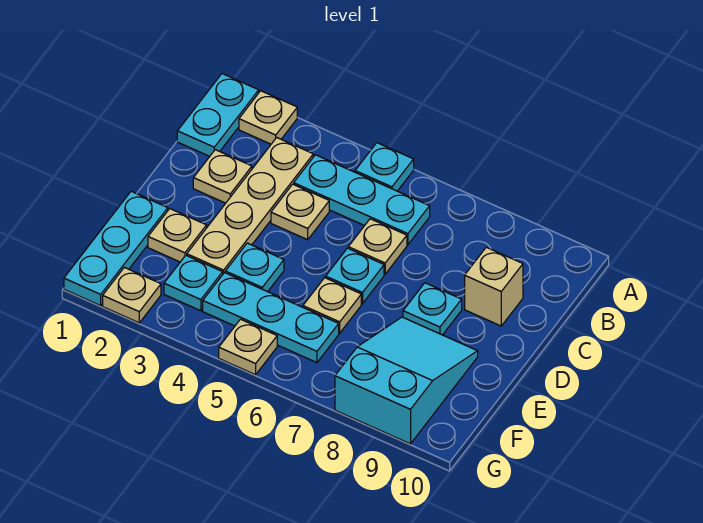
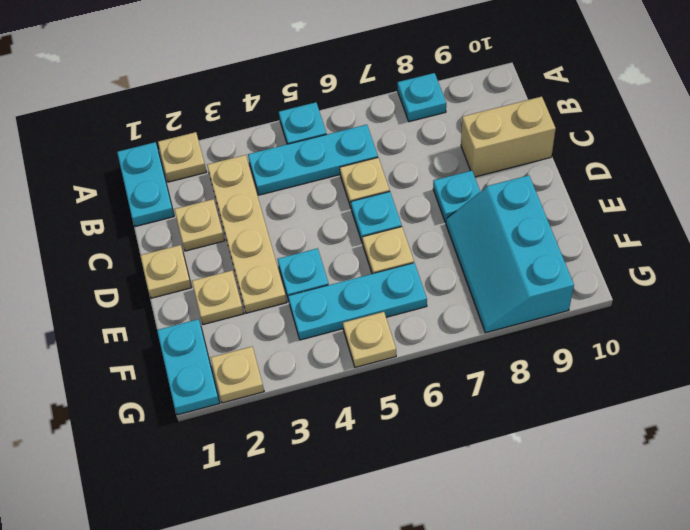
tan 1x1 plate [271,184,329,240] -> tan 1x1 plate moved to [140,245,192,298]
tan 1x1 brick [465,247,523,326] -> tan 1x2 brick [461,97,556,177]
cyan 1x3 plate [64,191,168,306] -> cyan 1x2 plate [157,319,220,415]
cyan 2x3 slope [335,317,478,444] -> cyan 2x3 slope turned to [446,175,574,333]
cyan 1x1 plate [164,255,223,311] -> cyan 1x1 plate moved to [397,73,446,122]

